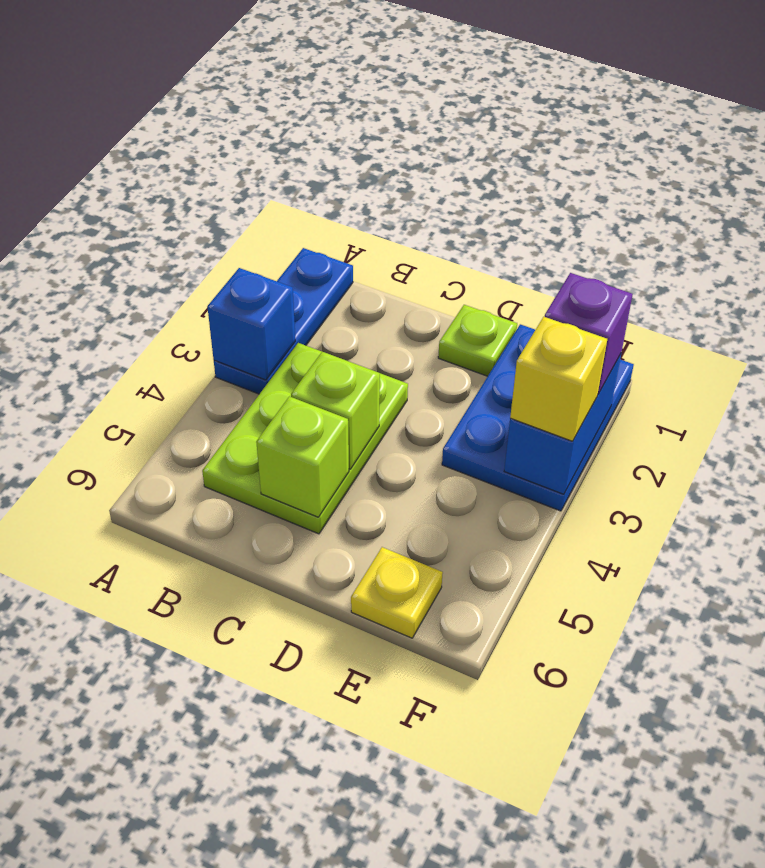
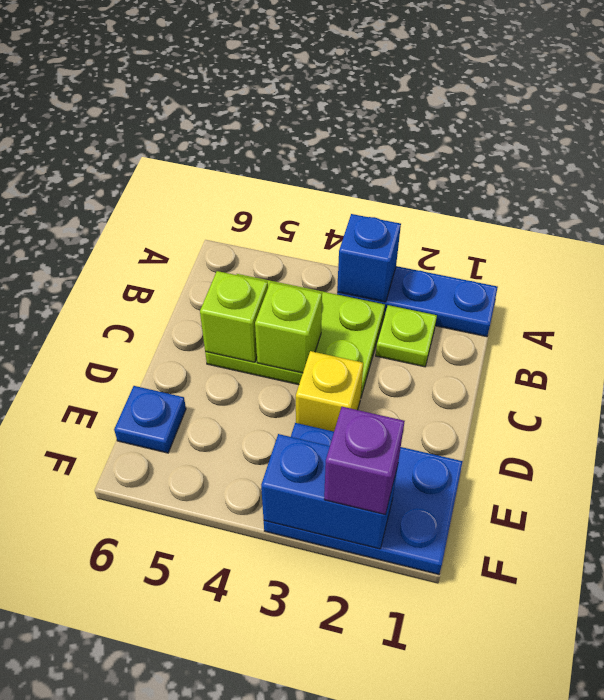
lime 1x1 plate [438,305,517,376] -> lime 1x1 plate moved to [376,305,437,367]
yellow 1x1 plate [351,547,443,638] -> blue 1x1 plate [114,386,186,453]
yellow 1x1 brick [510,317,607,441] -> yellow 1x1 brick moved to [296,351,363,432]

